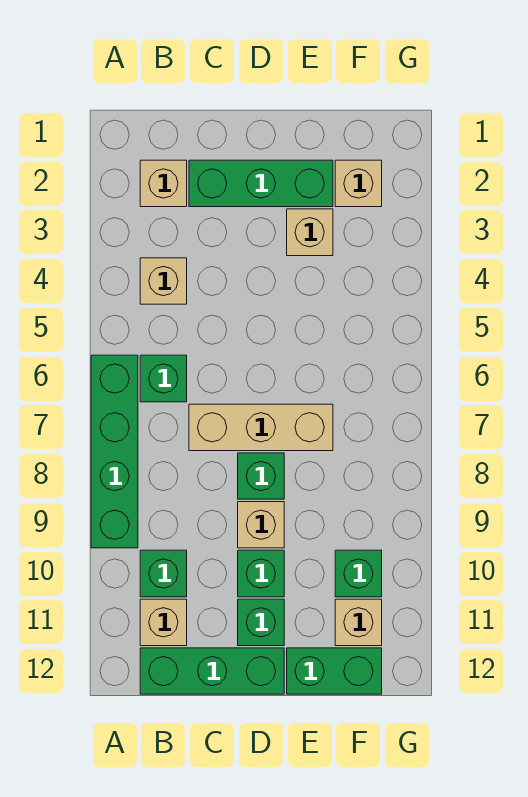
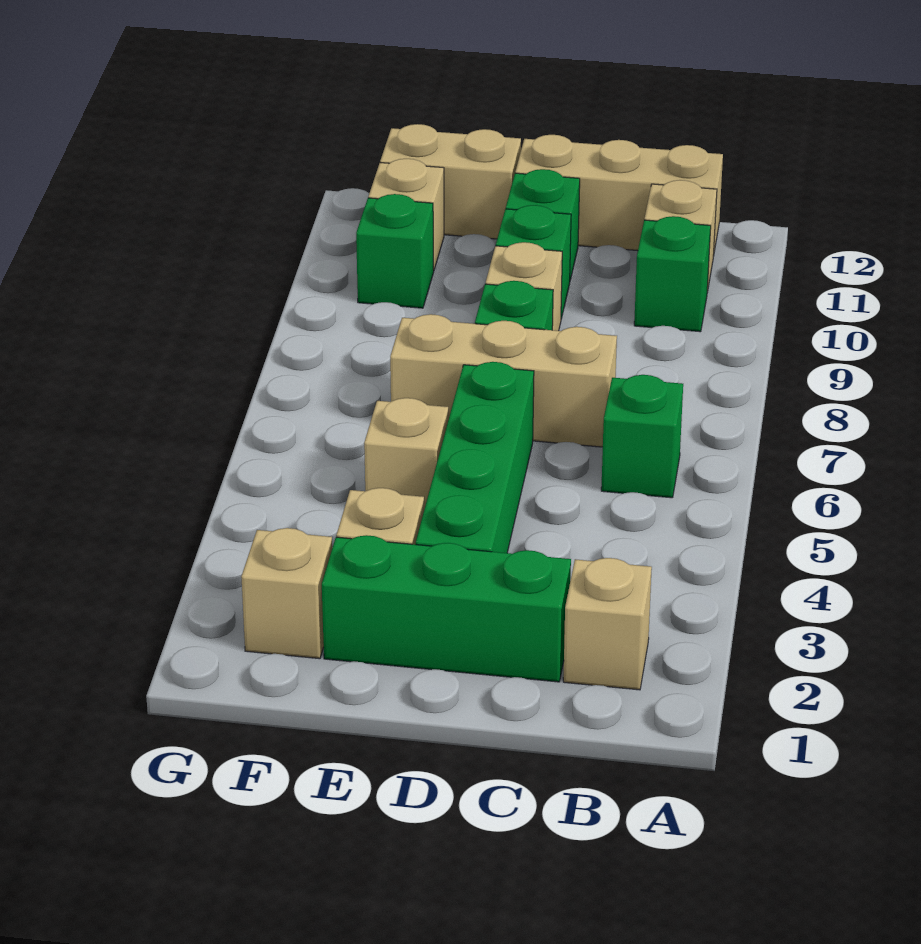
green 1x4 brick [91,355,138,548] -> green 1x4 brick moved to [416,362,534,553]
tan 1x1 brick [140,258,187,304] -> tan 1x1 brick moved to [364,398,448,509]
green 1x3 brick [140,648,284,694] -> tan 1x3 brick [515,135,723,256]
green 1x2 brick [287,648,382,694] -> tan 1x2 brick [380,124,521,239]

